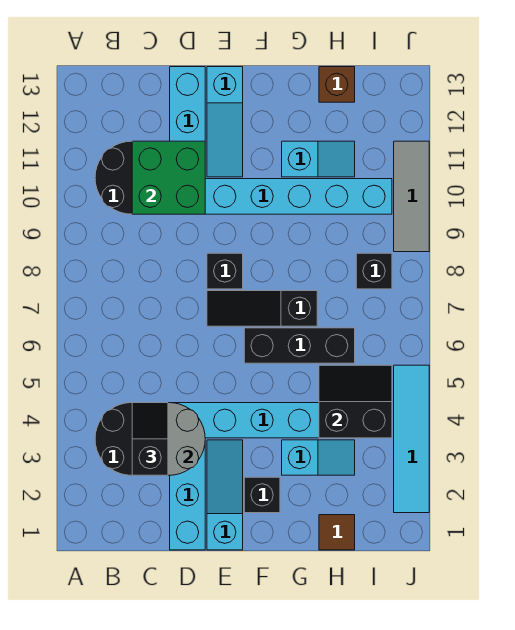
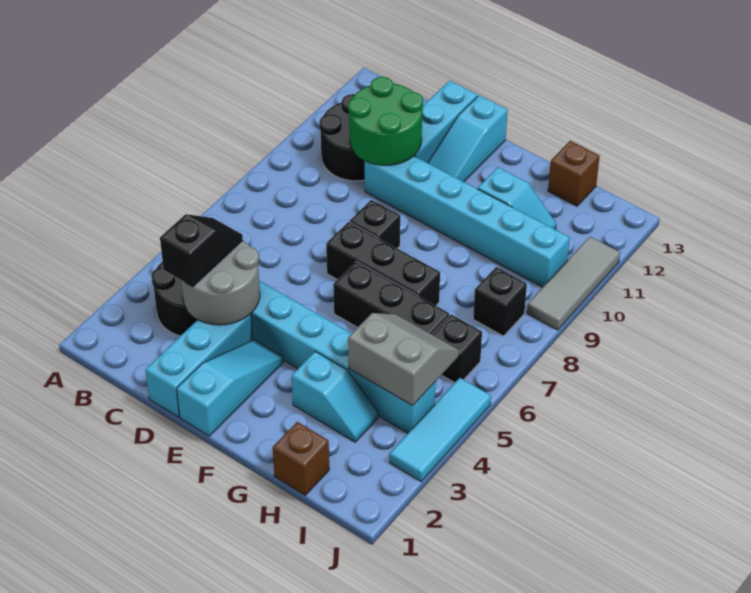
green 2x2 brick [132,141,205,214] -> green 2x2 round brick [348,77,423,165]
black 1x3 slope [207,291,317,326] -> black 1x3 brick [326,222,440,306]
black 1x1 brick [244,477,280,513] -> black 1x1 brick moved to [432,314,482,383]
brown 1x1 tile [319,515,355,550] -> brown 1x1 brick [273,422,329,495]
black 2x2 slope [319,365,392,438] -> grey 2x2 slope [348,313,459,406]
cyan 1x4 tile [394,365,429,513] -> cyan 1x3 tile [390,378,491,481]

